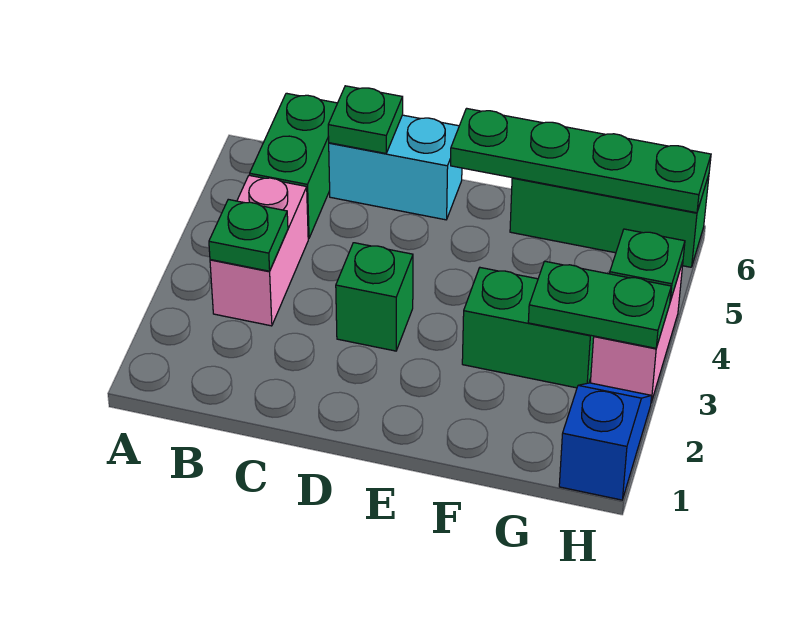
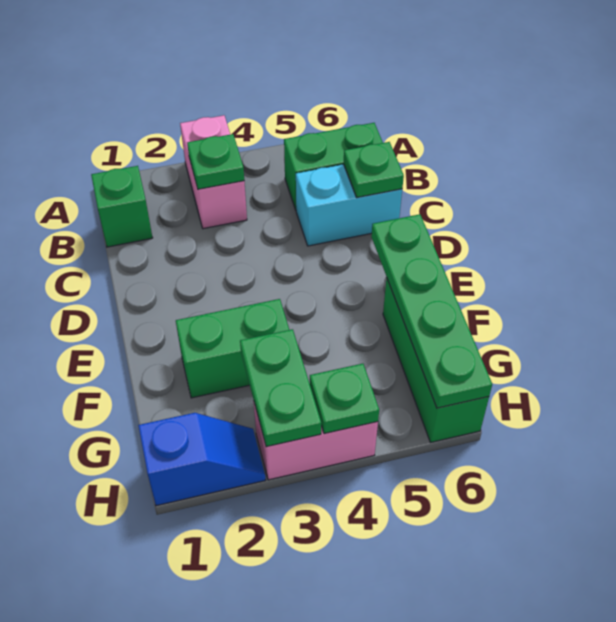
pink 1x2 brick [210,175,308,326] -> pink 1x2 brick turned to [180,115,247,229]
cyan 1x2 brick [329,115,462,220] -> cyan 1x2 brick turned to [296,164,402,246]
green 1x1 brick [336,243,413,351] -> green 1x1 brick moved to [91,166,153,247]
green 1x2 brick [462,268,594,388] -> green 1x2 brick turned to [176,299,289,398]

